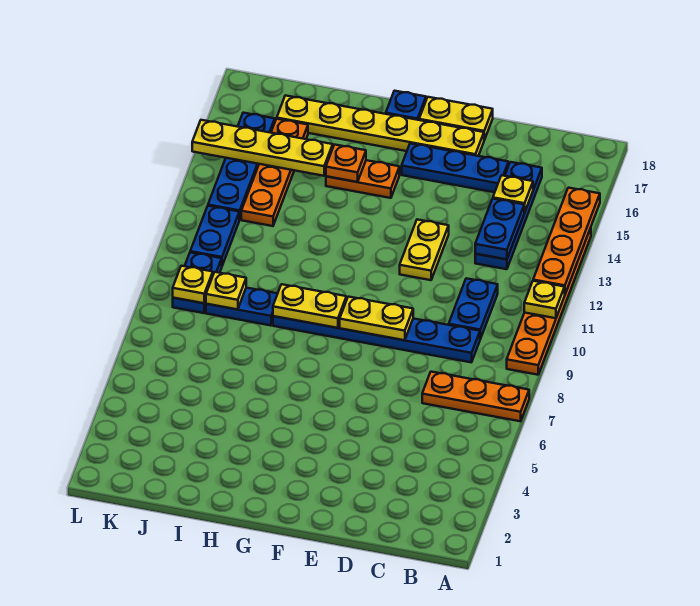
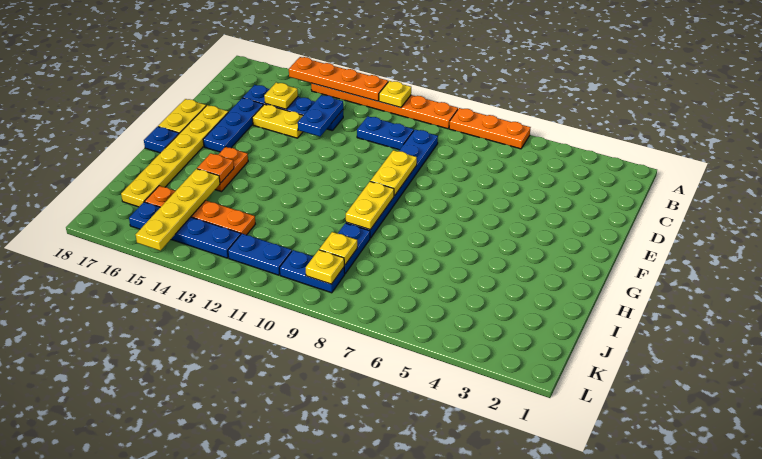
orange 1x3 plate [422,372,529,421] -> orange 1x3 plate turned to [449,108,531,149]
blue 1x2 plate [475,199,524,259] -> blue 1x2 plate turned to [298,95,343,136]
yellow 1x2 plate [400,220,449,280] -> yellow 1x2 plate moved to [252,104,303,138]

